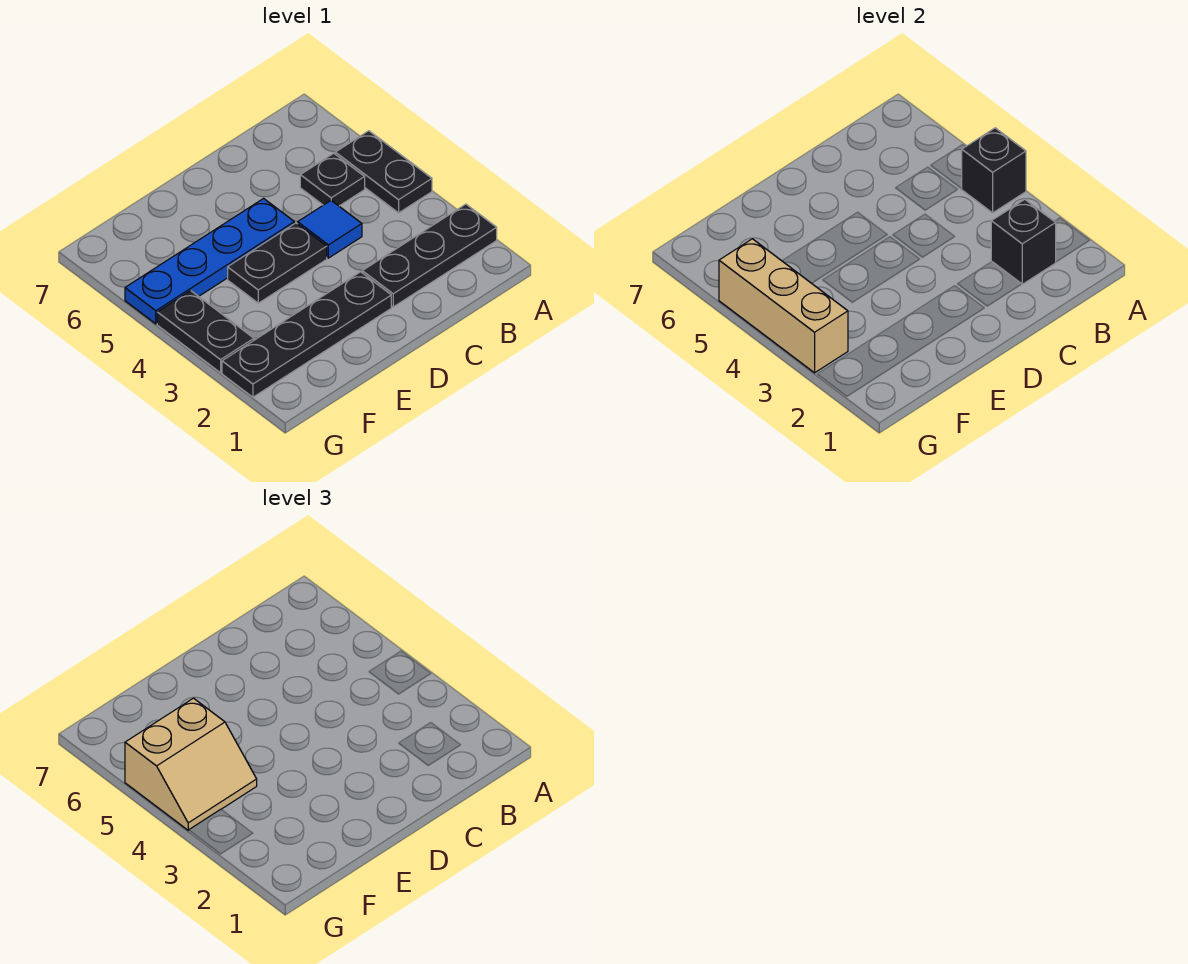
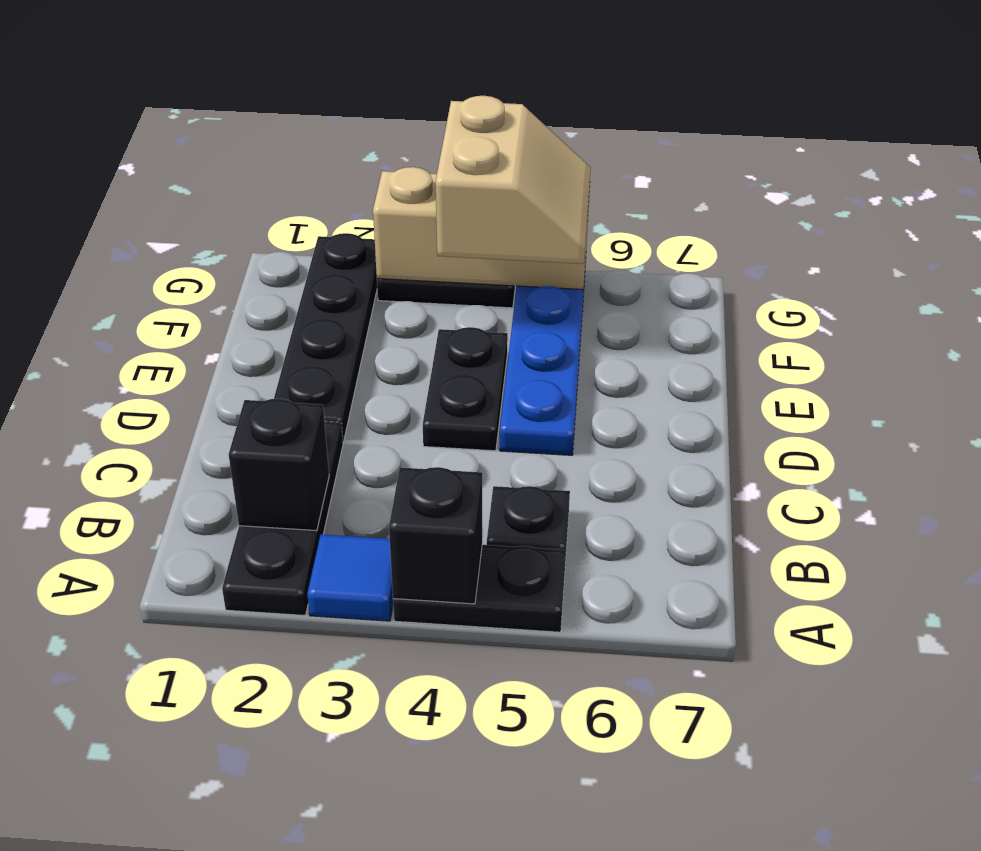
blue 1x1 tile [298,201,362,258] -> blue 1x1 tile moved to [307,535,393,621]
tan 2x2 slope [125,698,257,830] -> tan 2x2 slope turned to [436,96,591,264]

